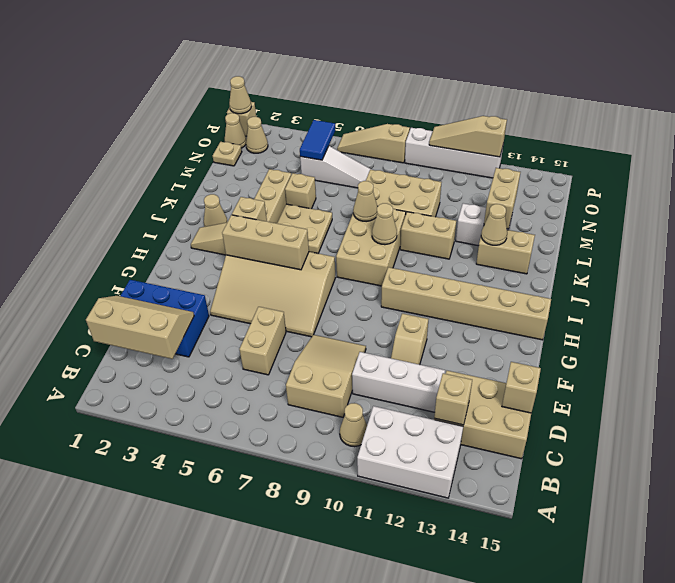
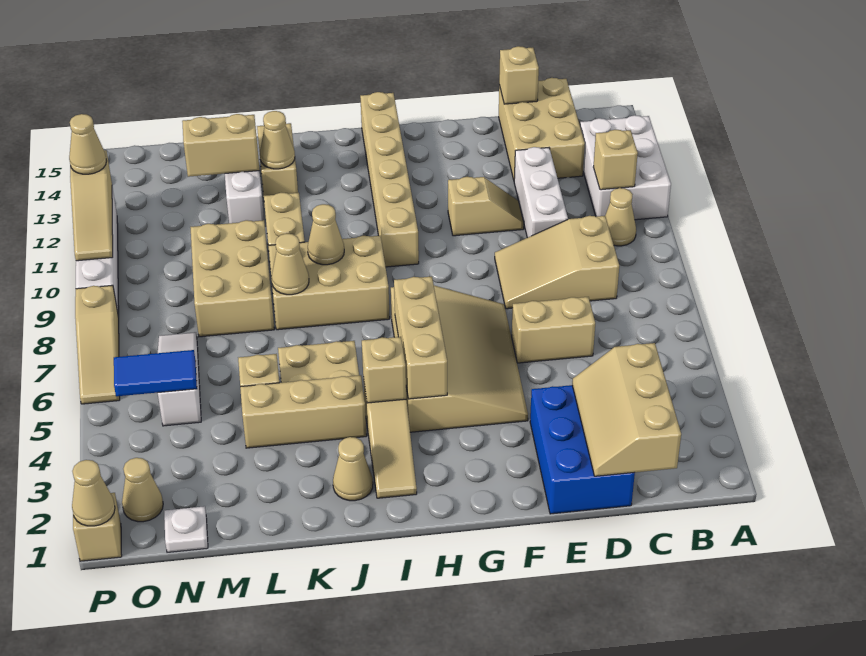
tan 1x1 brick [434,373,472,425] -> tan 1x1 brick moved to [593,130,638,190]
tan 1x1 plate [213,142,242,166] -> white 1x1 plate [164,506,208,552]
tan 1x1 cone [225,113,246,148] -> tan 1x1 cone moved to [69,114,107,174]

